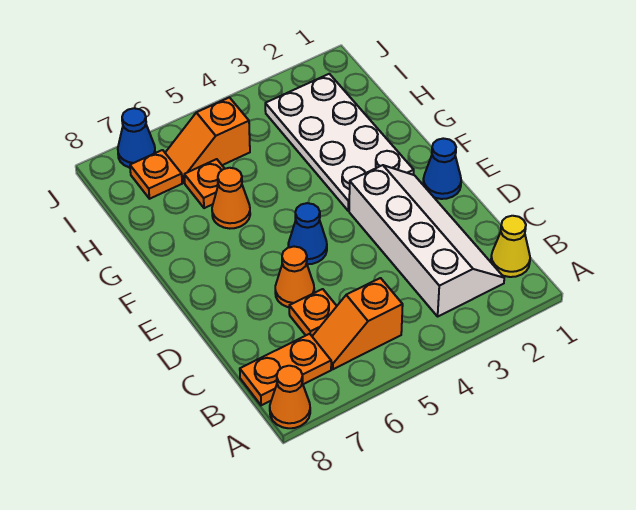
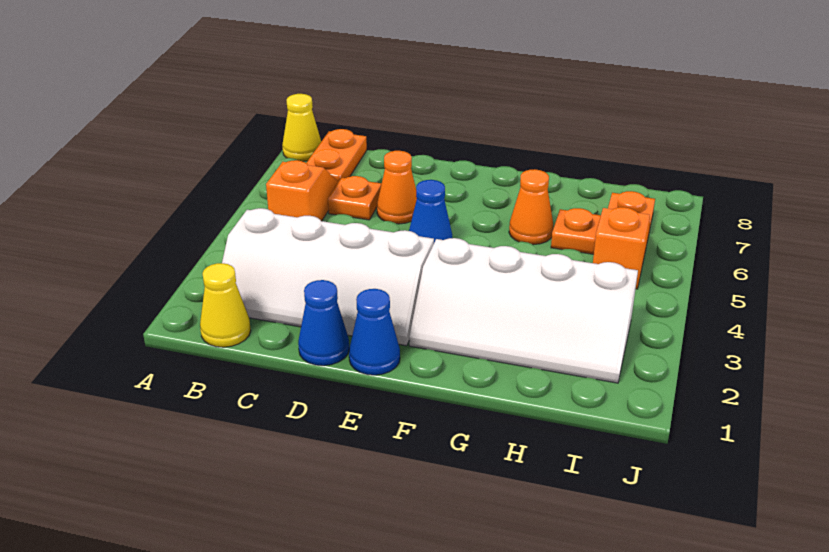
orange 1x1 cone [270,366,310,428] -> yellow 1x1 cone [282,94,321,161]
white 2x4 plate [265,74,414,211] -> white 2x4 slope [409,238,638,383]
blue 1x1 cone [118,108,155,168] -> blue 1x1 cone moved to [298,280,349,366]

